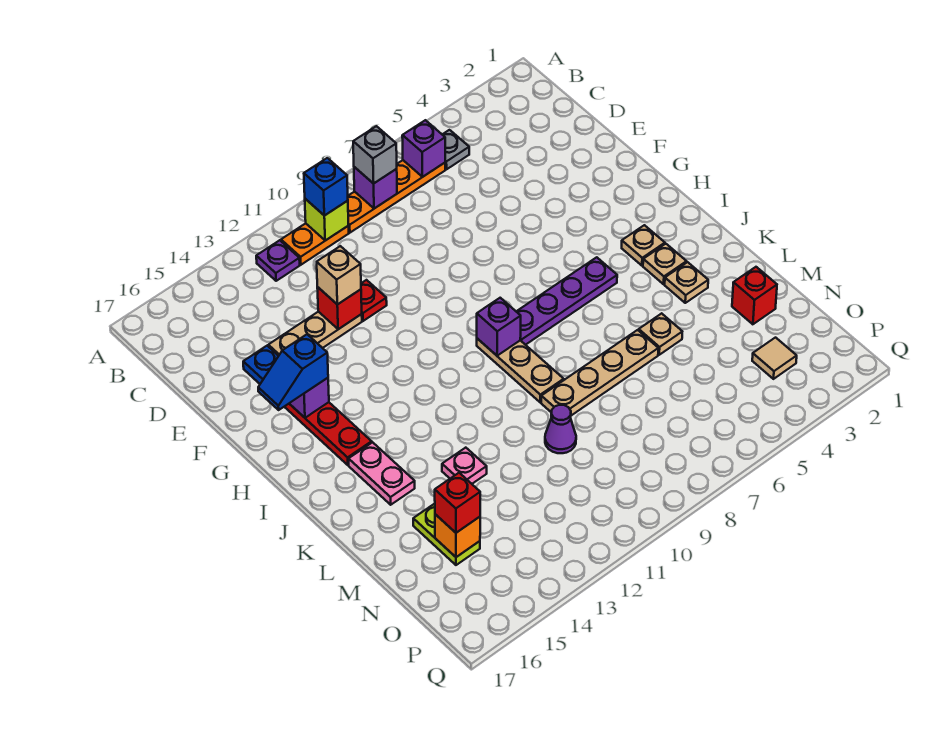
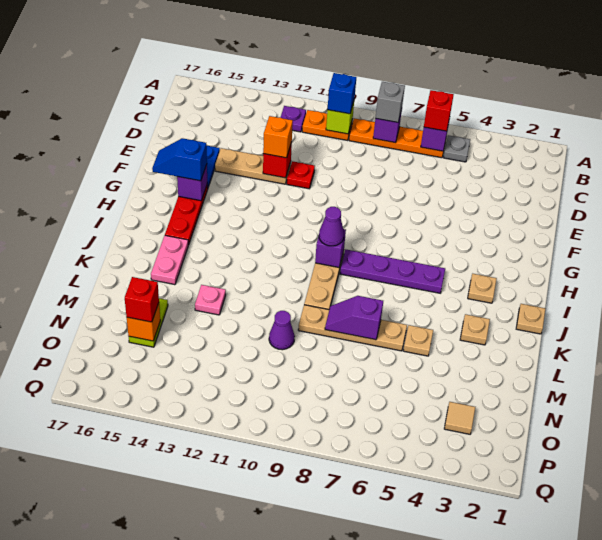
tan 1x1 brick [317,246,361,305] -> orange 1x1 brick [263,116,293,158]
none -> purple 1x1 cone [319,207,344,246]
tan 1x1 plate [643,244,687,284] -> tan 1x1 plate moved to [516,304,546,334]
none -> purple 1x2 slope [325,296,383,340]
red 1x1 brick [732,267,777,324] -> red 1x1 brick moved to [424,90,454,131]

